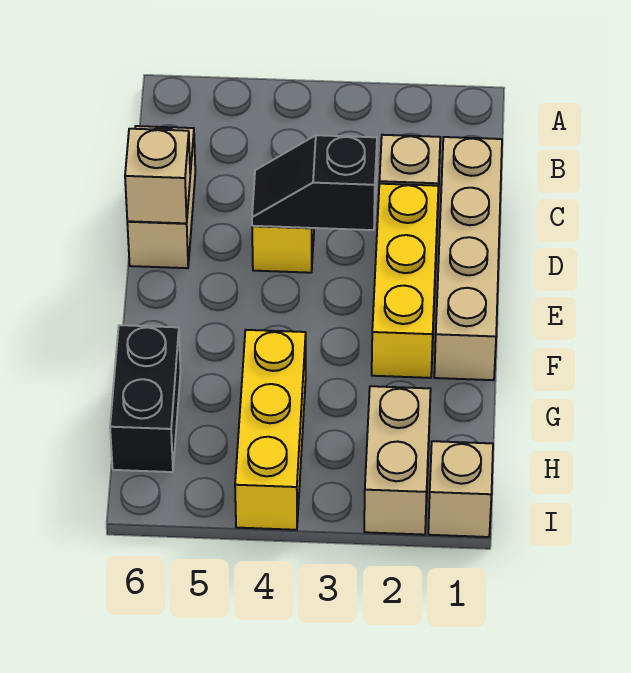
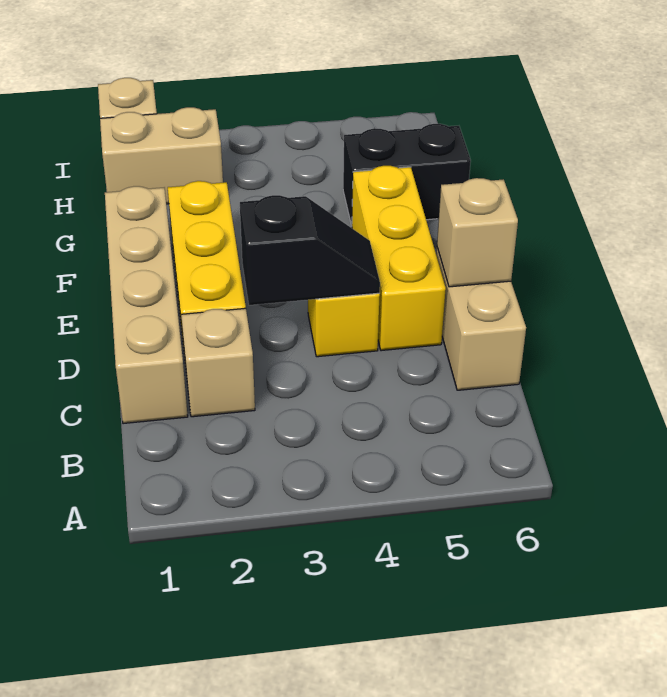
yellow 1x3 brick [235,330,306,530] -> yellow 1x3 brick moved to [352,166,446,351]
black 1x2 brick [110,325,181,472] -> black 1x2 brick turned to [343,124,471,226]
tan 1x2 brick [364,386,431,535] -> tan 1x2 brick turned to [100,107,223,204]

